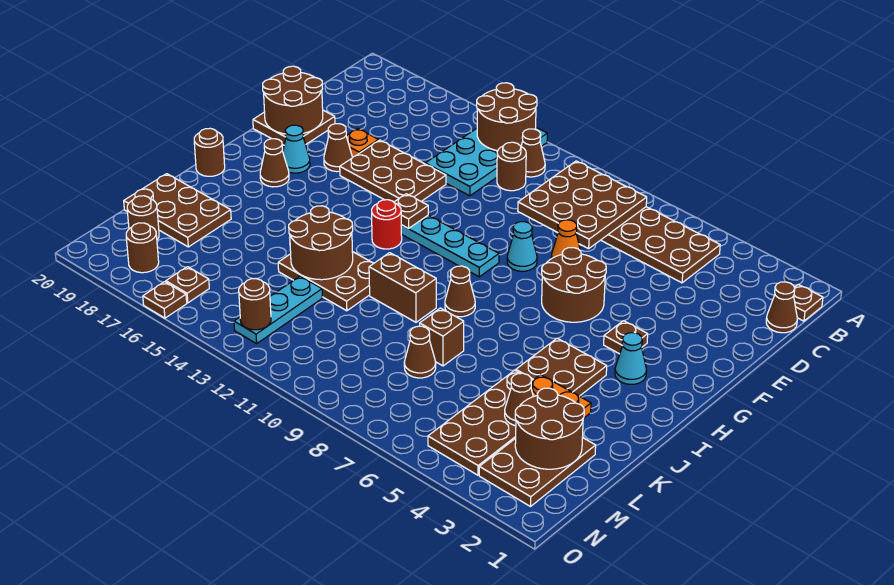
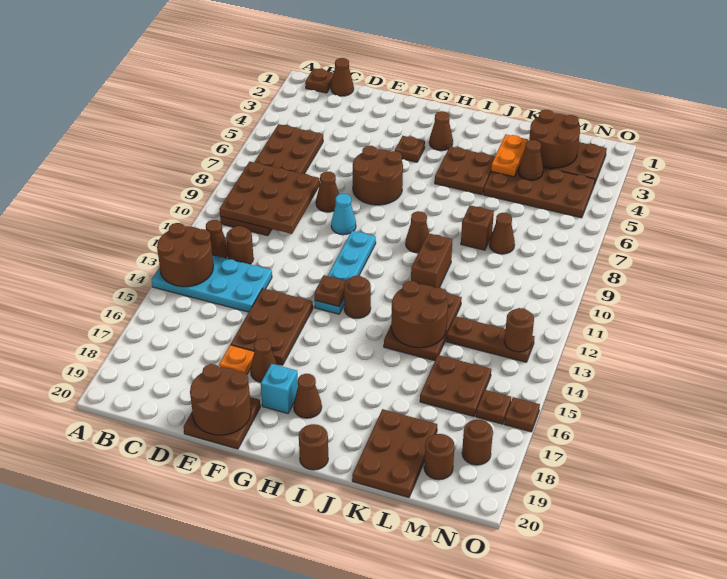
orange 1x1 cone [551,220,580,259] -> brown 1x1 cone [316,171,339,212]
cyan 1x1 cone [283,125,310,173] -> cyan 1x1 brick [261,364,298,413]
cyan 1x1 cone [615,333,647,384] -> brown 1x1 cone [429,111,453,151]
red 1x1 round brick [372,200,402,249] -> brown 1x1 round brick [344,276,371,318]
cyan 1x3 plate [234,276,322,344] -> brown 1x3 plate [446,316,535,362]
none -> brown 2x2 plate [420,355,491,416]

